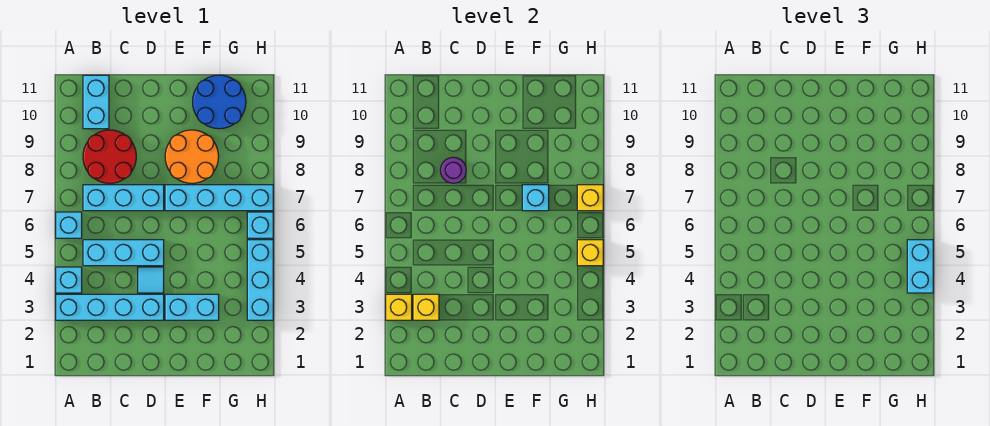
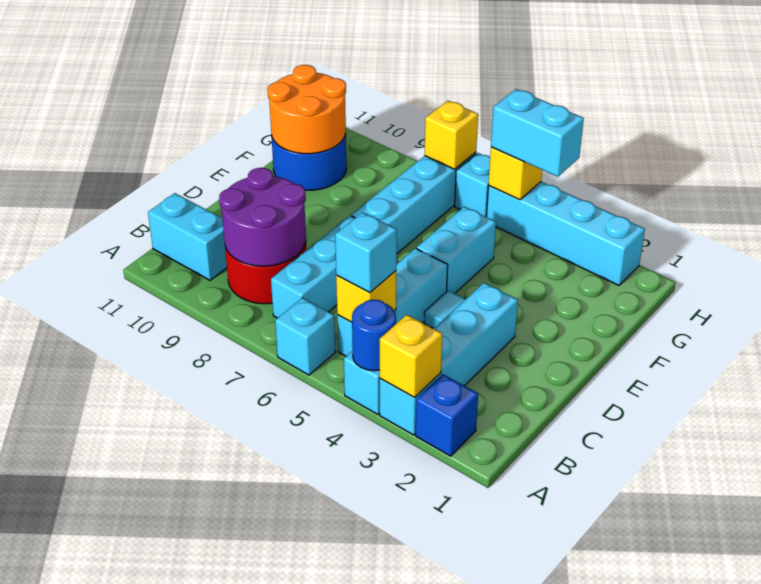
none -> blue 1x1 brick [416,374,478,456]
none -> blue 1x1 round brick [352,300,396,371]
yellow 1x1 brick [413,294,439,320] -> yellow 1x1 brick moved to [336,271,396,322]
purple 1x1 round brick [440,157,466,183] -> purple 2x2 round brick [219,168,306,266]
cyan 1x2 brick [165,294,219,320] -> cyan 1x2 brick moved to [417,207,496,293]
orange 2x2 round brick [165,130,219,183] -> orange 2x2 round brick moved to [268,65,346,154]
cyan 1x1 brick [522,185,549,211] -> cyan 1x1 brick moved to [335,212,397,293]
cyan 1x3 brick [247,240,273,320] -> cyan 1x4 brick [487,182,645,285]

